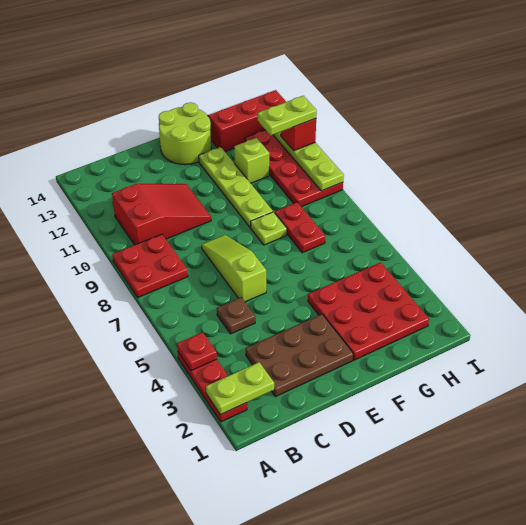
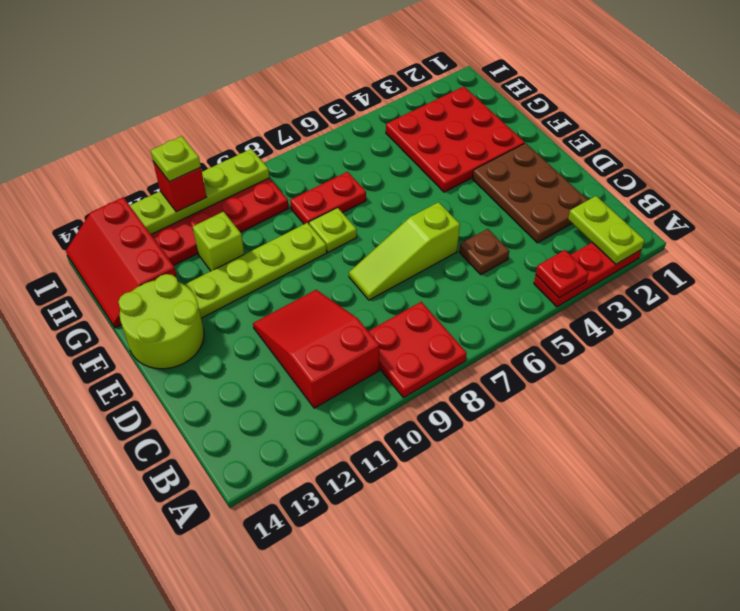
lime 1x2 plate [258,96,317,135] -> lime 1x1 plate [151,136,201,182]

